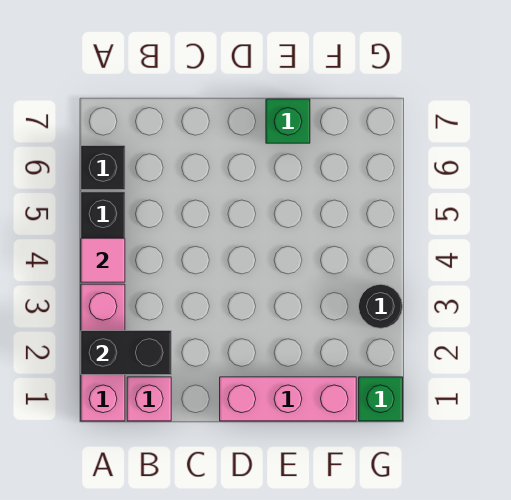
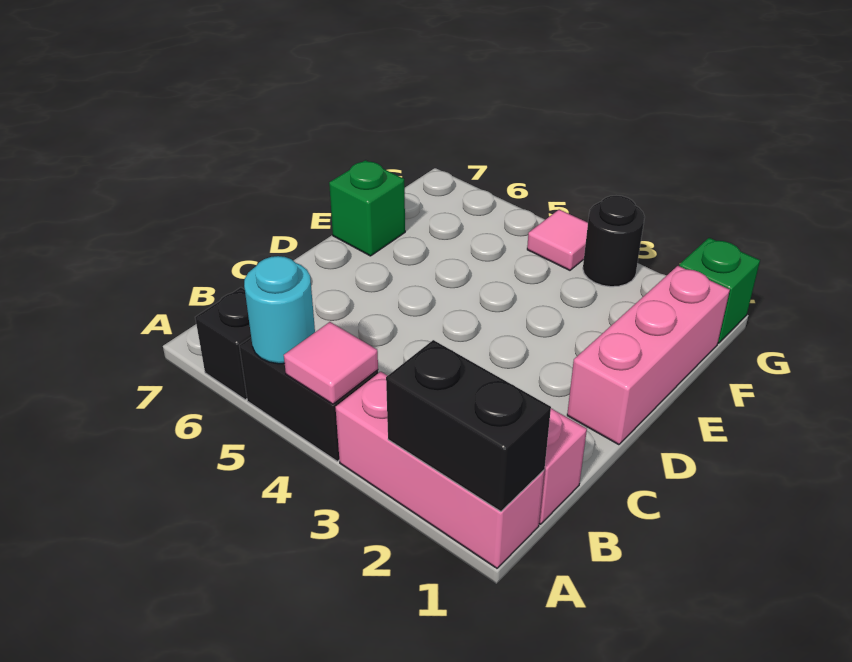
black 1x2 brick [81,331,171,375] -> black 1x2 brick turned to [386,340,551,511]
none -> cyan 1x1 round brick [244,256,315,364]
none -> pink 1x1 tile [527,209,588,270]

